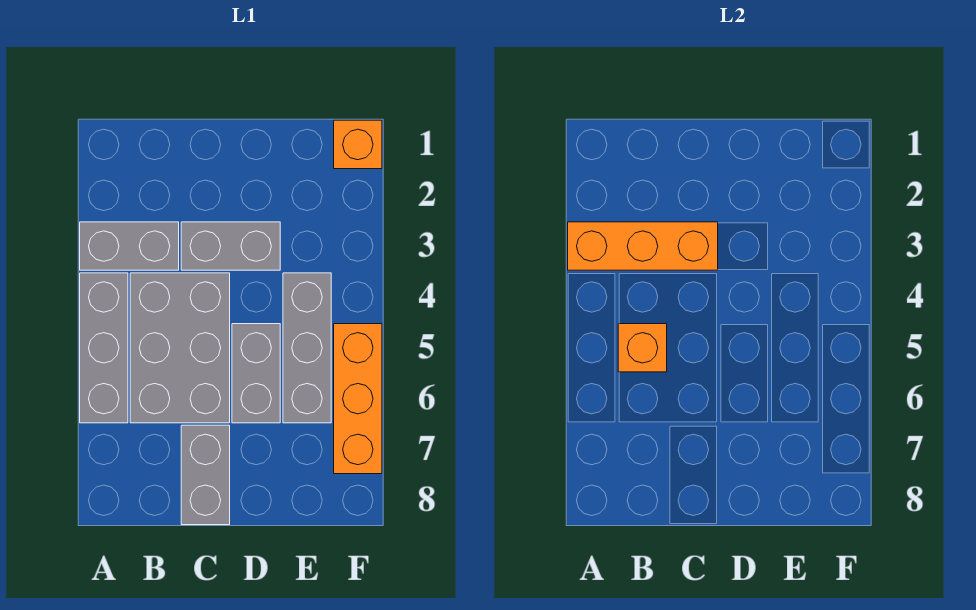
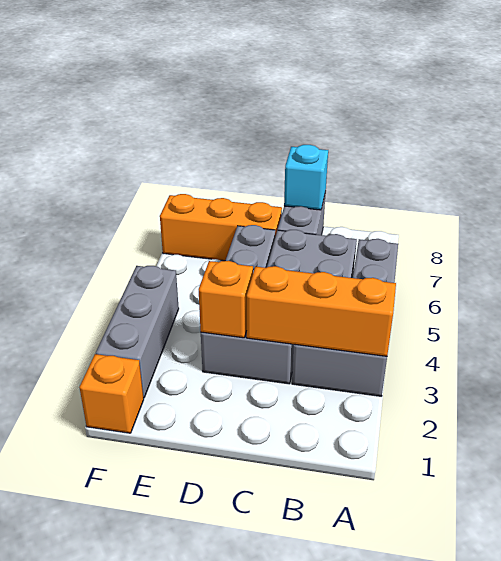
orange 1x1 brick [618,324,667,372] -> orange 1x1 brick moved to [199,261,253,338]
none -> cyan 1x1 brick [284,145,328,210]
grey 1x3 brick [283,273,331,423] -> grey 1x3 brick moved to [96,266,179,398]
orange 1x3 brick [334,324,382,474] -> orange 1x3 brick turned to [160,194,282,261]

